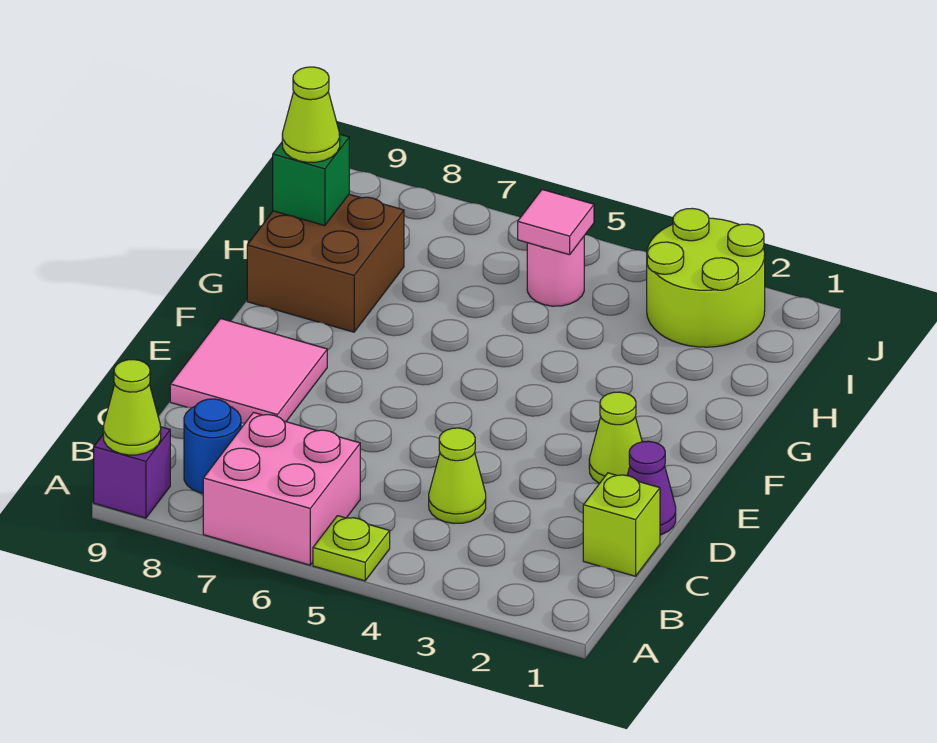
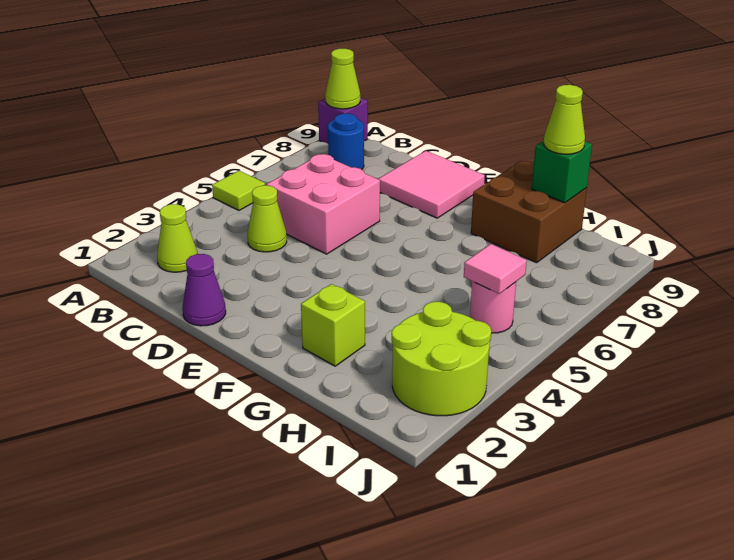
lime 1x1 plate [313,516,390,581] -> lime 1x1 tile [212,171,265,210]
pink 2x2 brick [203,413,360,565] -> pink 2x2 brick moved to [266,154,380,254]
lime 1x1 brick [583,473,660,576] -> lime 1x1 brick moved to [301,284,365,366]
lime 1x1 cone [589,392,642,484] -> lime 1x1 cone moved to [157,204,198,272]

